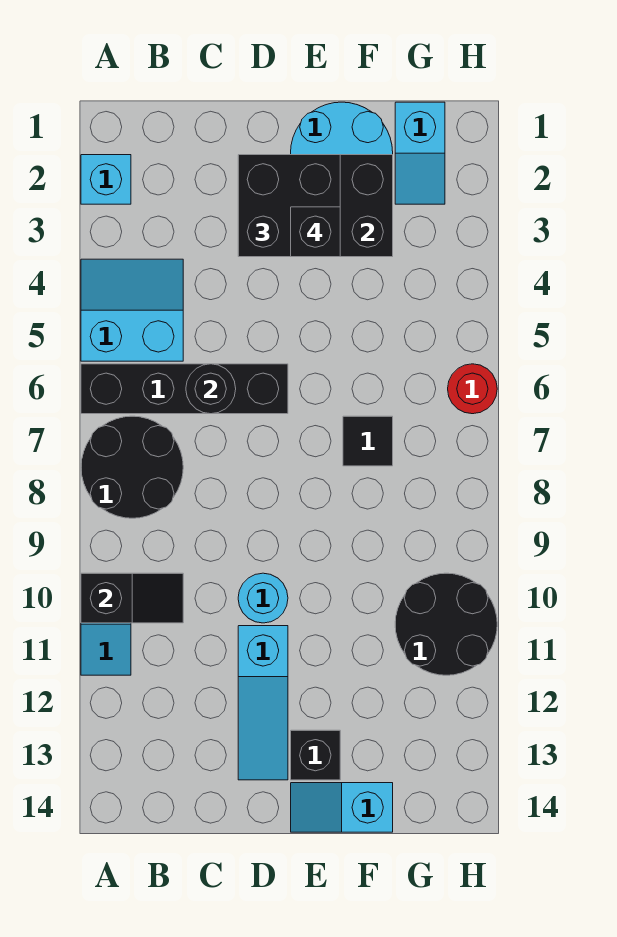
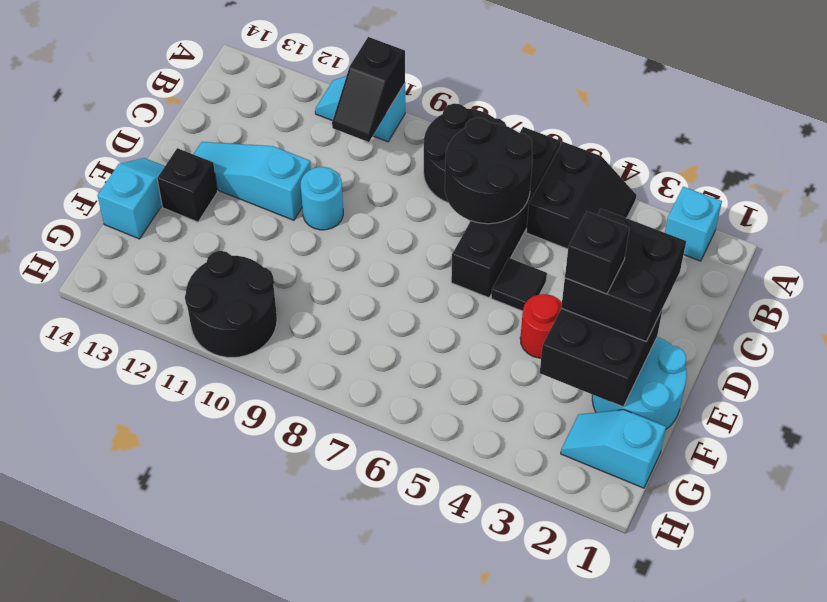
cyan 2x2 slope [81,259,183,361] -> black 2x2 slope [526,142,636,249]
black 1x1 round brick [186,364,236,414] -> black 2x2 round brick [445,118,533,224]
black 1x1 tile [343,416,393,466] -> black 1x1 tile moved to [491,258,547,311]
red 1x1 round brick [448,364,497,414] -> red 1x1 round brick moved to [520,294,562,358]

